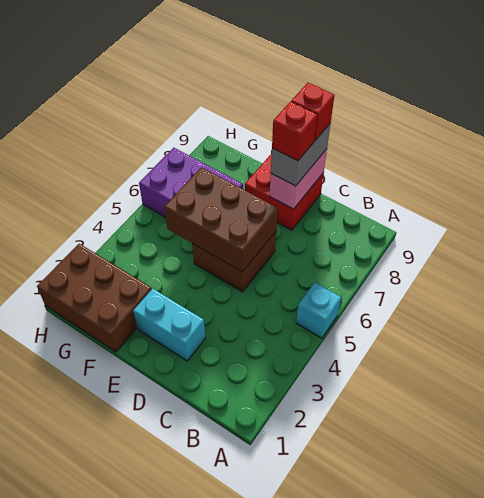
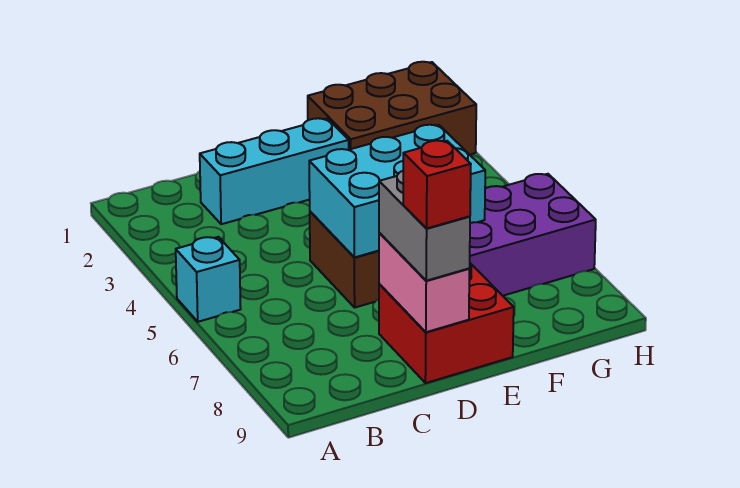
cyan 1x2 brick [133,289,206,361] -> cyan 1x3 brick [200,118,349,224]
brown 2x3 brick [165,167,278,272] -> cyan 2x3 brick [309,125,485,257]
red 1x1 brick [272,102,317,161] -> none

